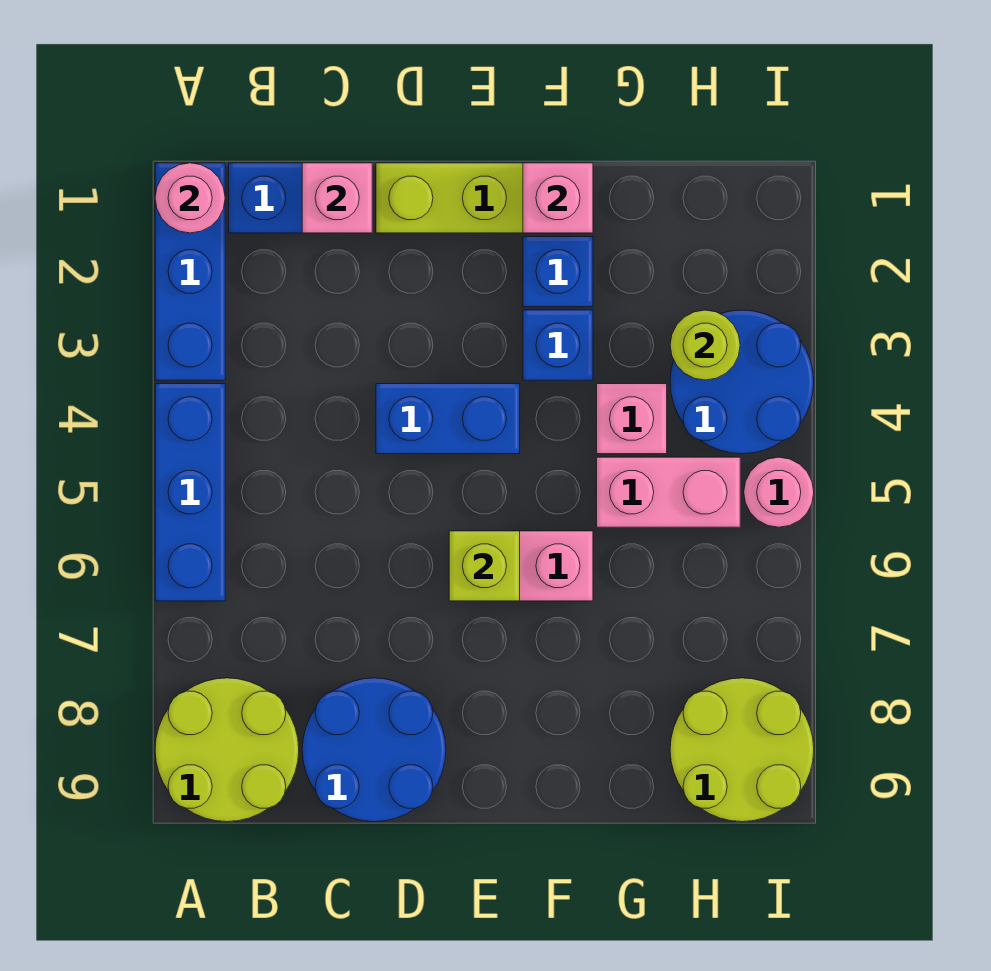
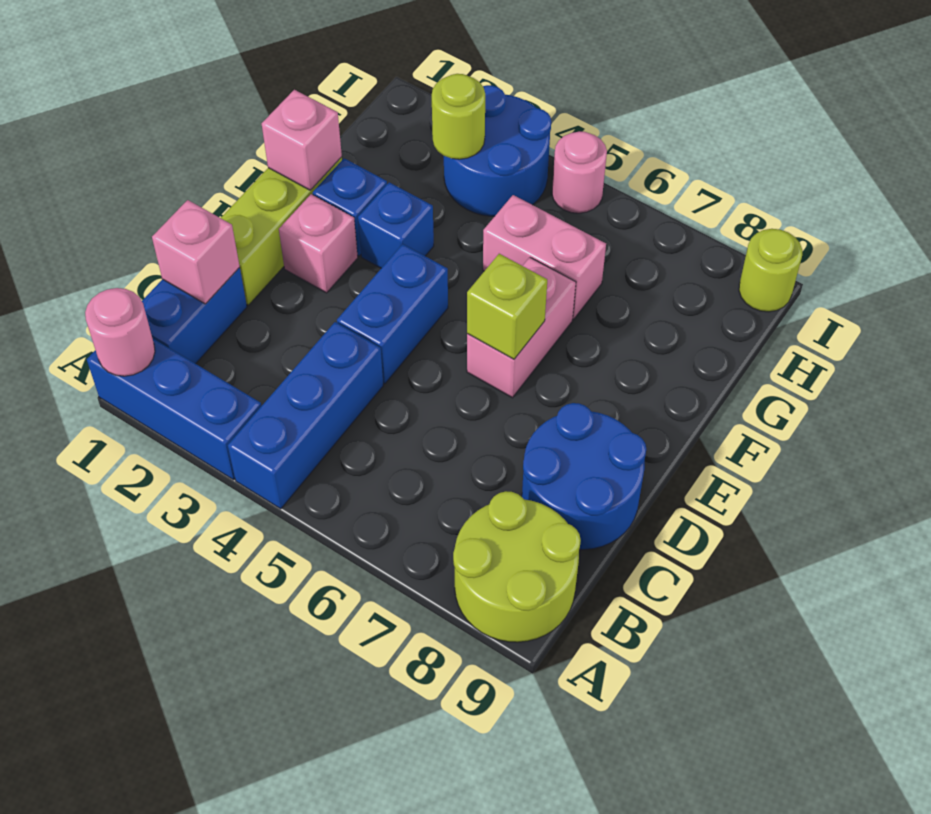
blue 1x3 brick [155,384,225,601] -> blue 1x3 brick turned to [228,322,383,509]
pink 1x1 brick [597,384,667,454] -> pink 1x1 brick moved to [279,194,358,293]
pink 1x2 brick [597,457,740,527] -> pink 1x2 brick turned to [483,195,606,319]
lime 2x2 round brick [670,678,814,822] -> lime 1x1 round brick [739,229,802,312]

